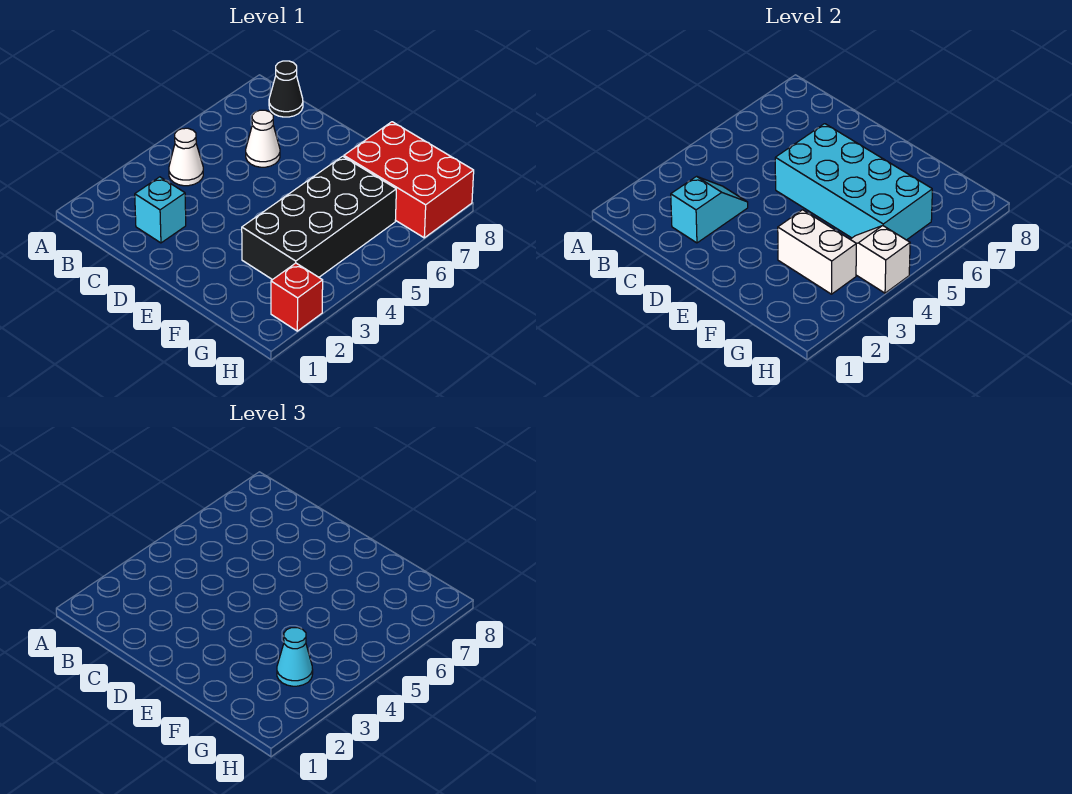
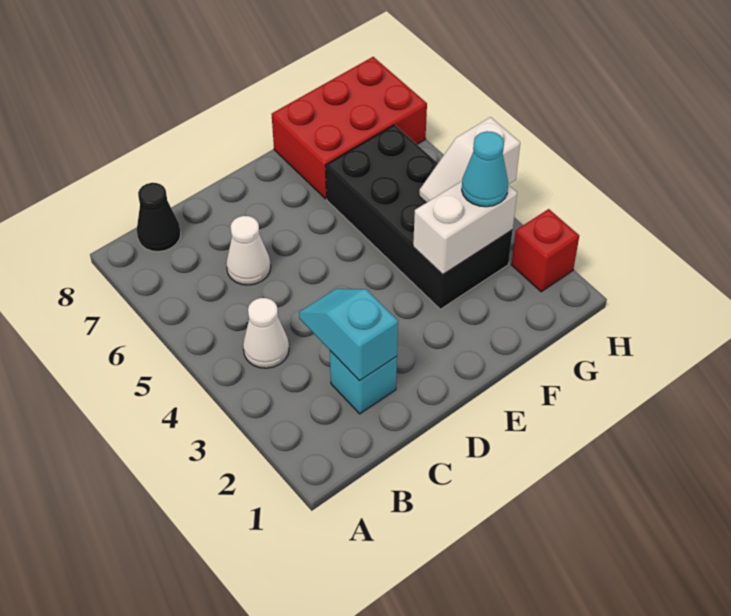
cyan 2x4 brick [775,124,932,240] -> none

